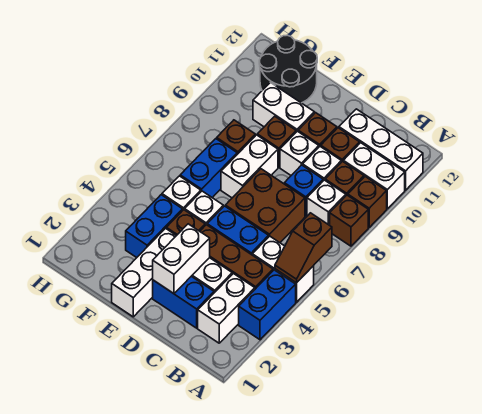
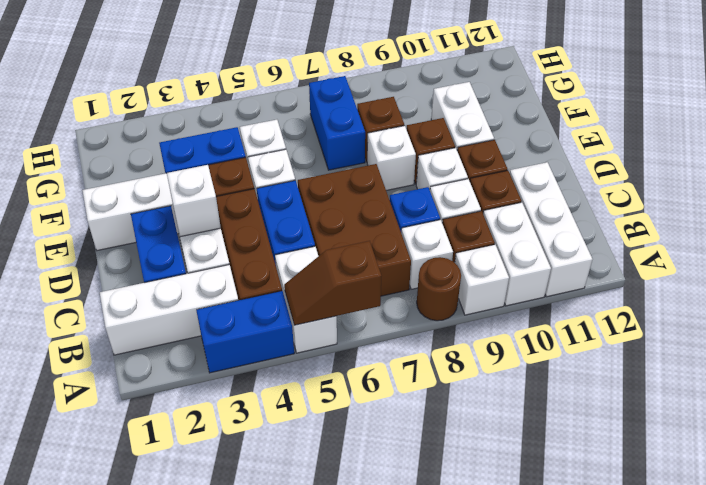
brown 1x1 brick [330,195,368,246] -> brown 1x1 round brick [417,257,461,321]
brown 1x1 brick [348,177,387,227] -> white 1x1 brick [455,245,509,315]
white 1x2 brick [198,274,255,343] -> white 1x3 brick [100,265,238,355]
brown 2x2 brick [225,169,305,243] -> brown 2x3 brick [298,164,411,296]
white 1x2 brick [153,224,210,294] -> white 1x1 brick [167,165,221,237]
white 1x2 brick [221,135,278,198] -> white 1x1 brick [367,126,416,191]
blue 1x2 brick [180,139,237,198] -> blue 1x2 brick turned to [309,76,365,170]
black 2x2 round brick [259,35,317,103] -> none

